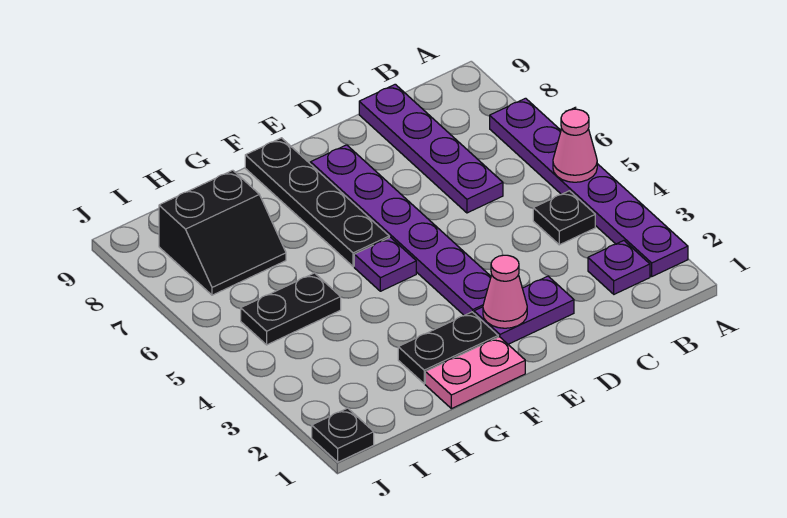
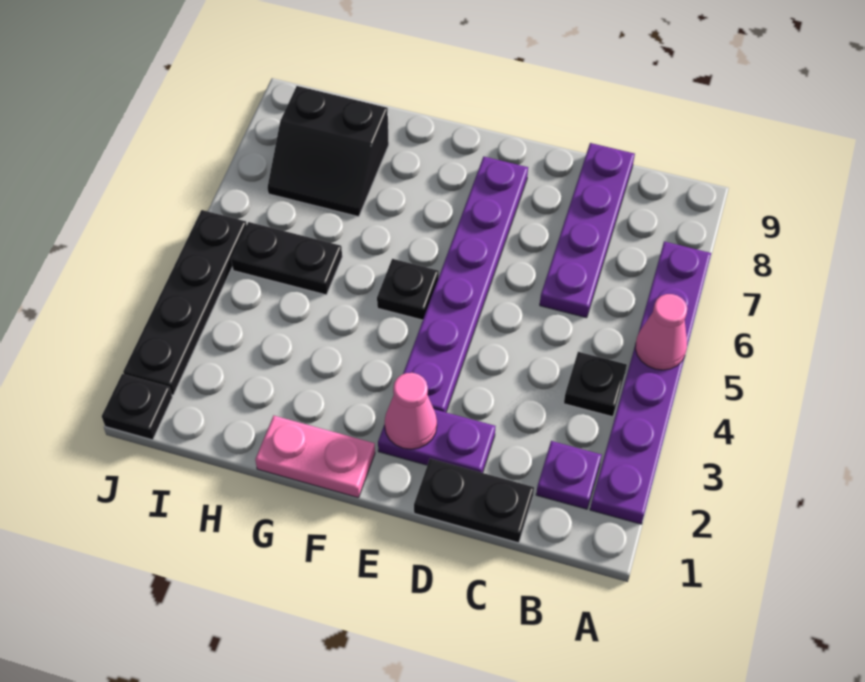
black 1x2 plate [398,312,498,384] -> black 1x2 plate moved to [414,459,534,543]
purple 1x1 plate [354,237,416,291] -> black 1x1 plate [377,259,439,320]
black 1x4 plate [245,138,389,267] -> black 1x4 plate moved to [123,210,247,395]

